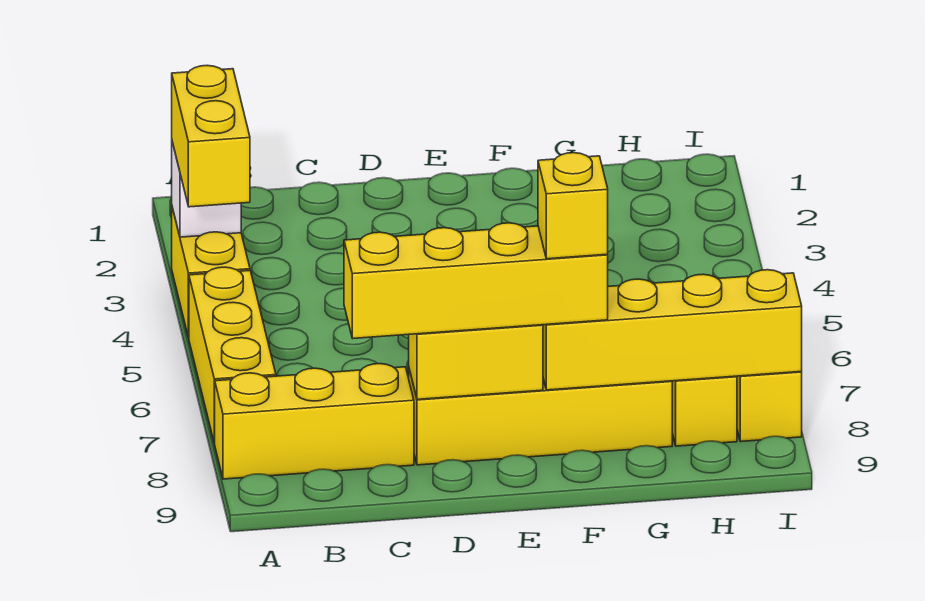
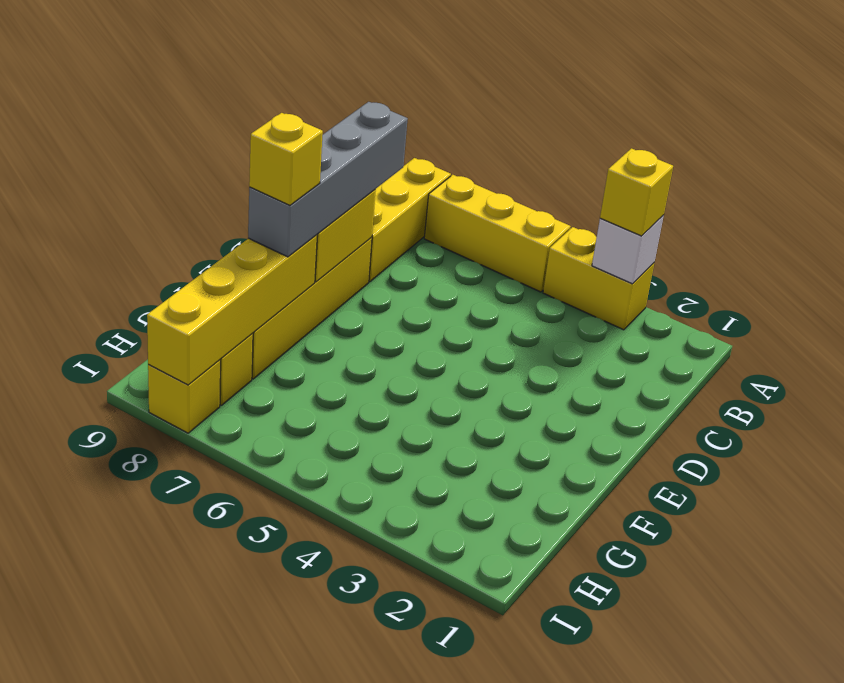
yellow 1x2 brick [172,65,250,207] -> yellow 1x1 brick [600,148,673,236]
yellow 1x4 brick [344,223,608,338] -> grey 1x4 brick [248,102,408,257]

